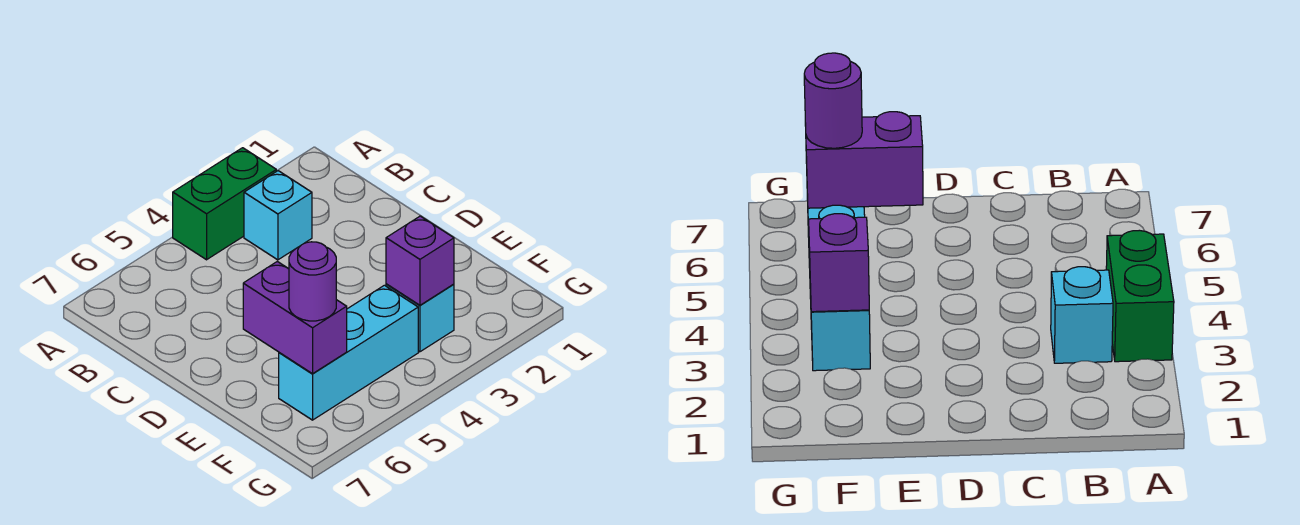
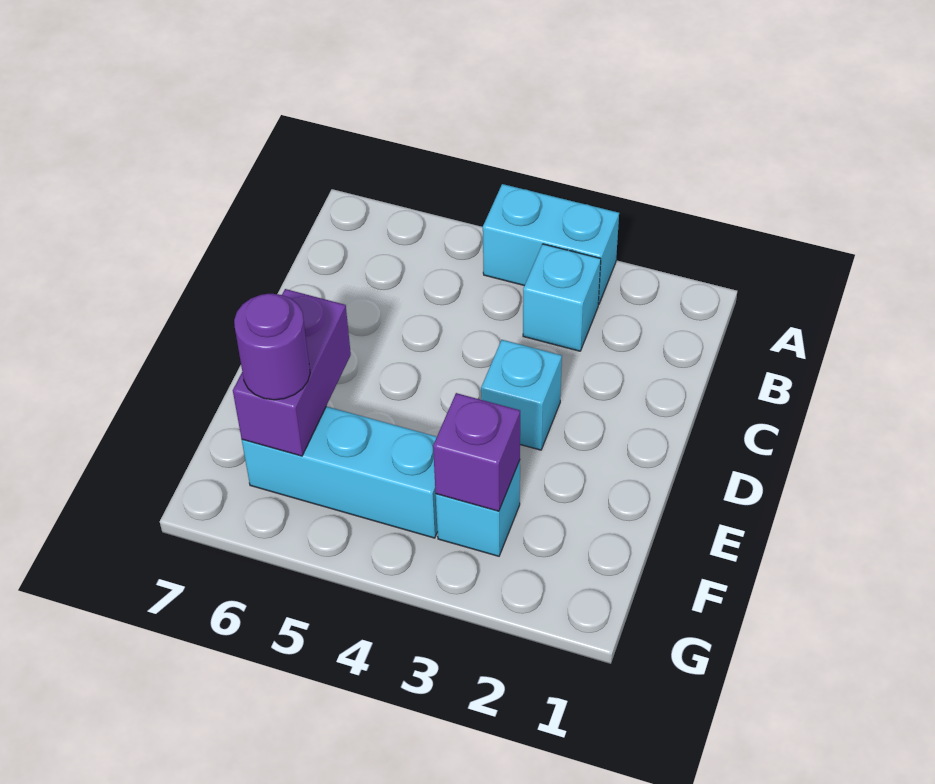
green 1x2 brick [173,148,276,260] -> cyan 1x2 brick [483,184,619,305]
none -> cyan 1x1 brick [481,340,562,450]

